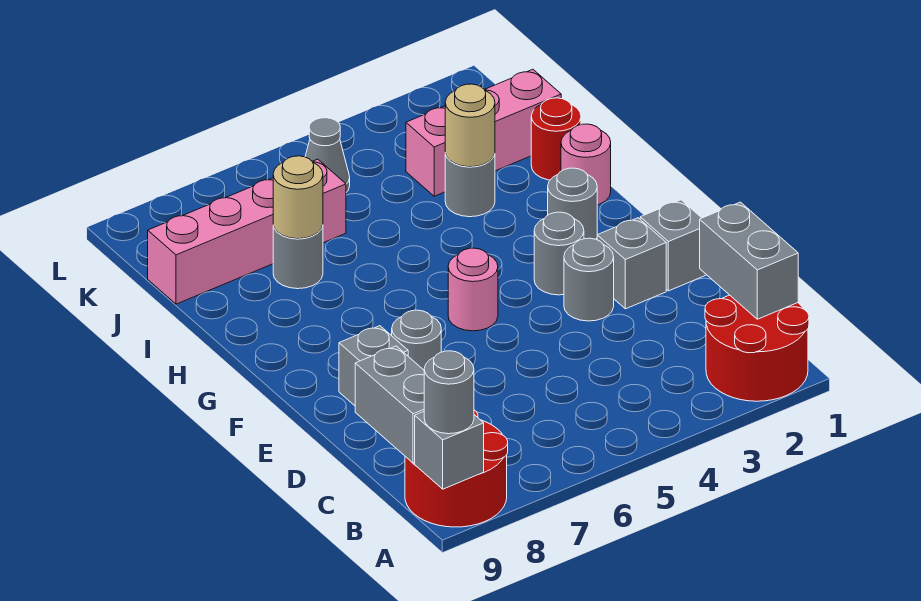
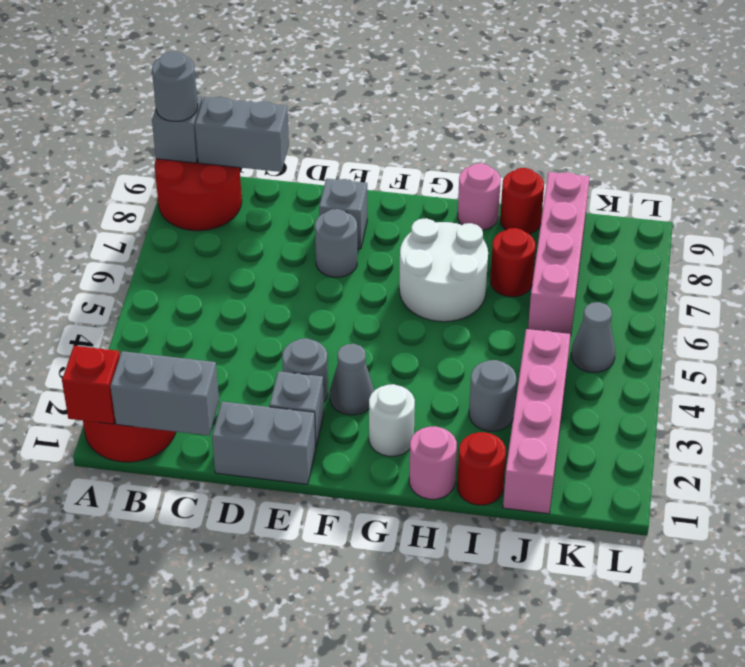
none -> red 1x1 brick [62,346,120,424]
grey 1x1 brick [640,200,706,291] -> grey 1x2 brick [212,402,316,484]
grey 1x1 round brick [534,212,584,295] -> grey 1x1 cone [330,344,374,415]
pink 1x1 round brick [448,248,498,331] -> pink 1x1 round brick moved to [458,163,501,230]
grey 1x1 round brick [548,168,597,239] -> white 1x1 round brick [369,384,415,456]
none -> white 2x2 round brick [399,218,488,322]
tan 1x1 round brick [445,84,495,167] -> none
grey 1x1 round brick [273,225,323,289] -> red 1x1 round brick [491,228,535,297]
tan 1x1 round brick [273,156,323,239] -> none
none -> red 1x1 round brick [500,168,544,234]
pink 1x3 brick [406,69,561,196] -> pink 1x4 brick [503,329,571,514]

